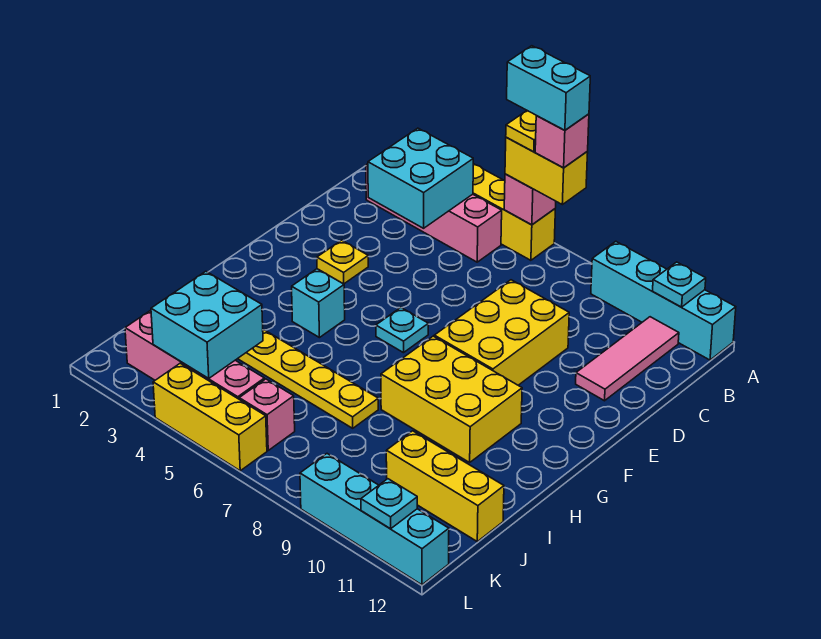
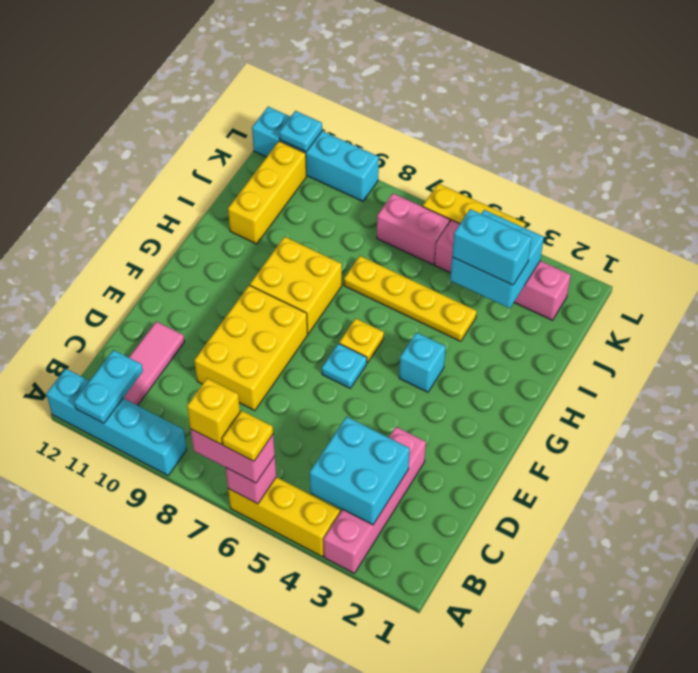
yellow 1x2 brick [505,137,588,205] -> pink 1x2 brick [191,429,275,483]
cyan 1x2 brick [507,46,590,130] -> cyan 1x2 brick moved to [452,209,532,285]
pink 1x1 brick [535,114,589,168] -> yellow 1x1 brick [187,378,240,444]
cyan 1x1 plate [653,262,706,307] -> cyan 1x2 plate [74,350,143,423]
pink 1x4 brick [366,164,502,262] -> pink 1x4 brick turned to [324,427,426,573]
yellow 1x1 plate [317,240,368,284] -> yellow 1x1 plate moved to [339,318,384,363]
yellow 2x3 brick [381,336,522,462] -> yellow 2x2 brick [250,237,342,334]
yellow 1x3 brick [386,431,504,541] -> yellow 1x3 brick turned to [228,141,306,244]
pink 1x1 brick [239,379,295,450] -> pink 1x2 brick [377,193,450,264]

